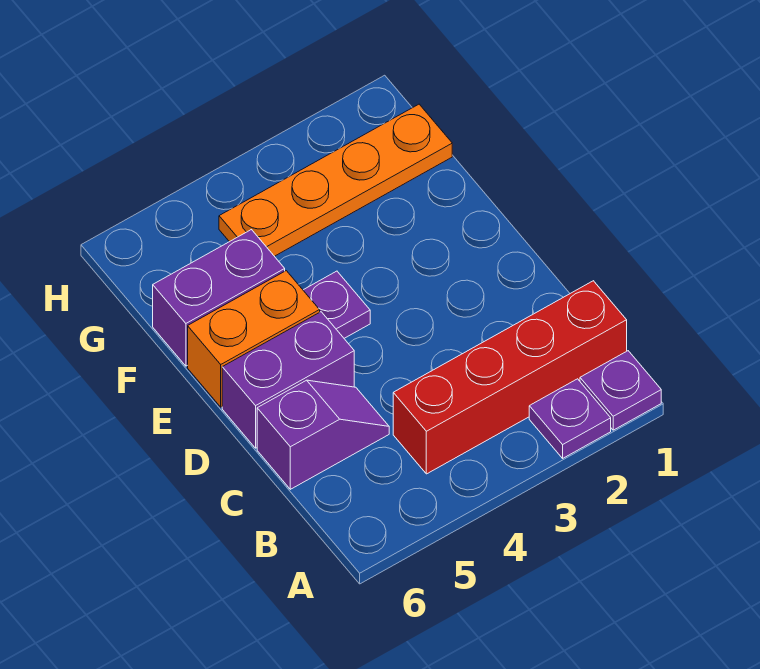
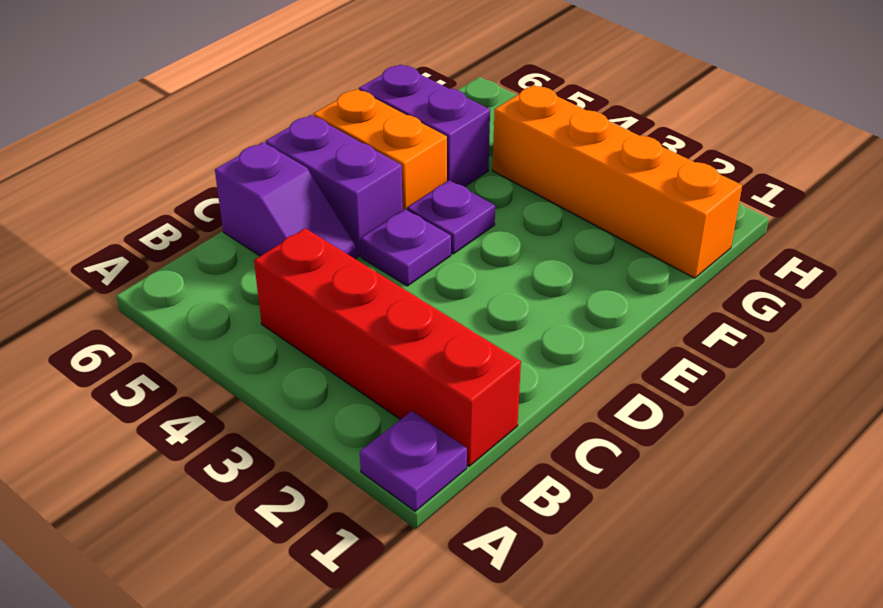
purple 1x1 plate [529,379,611,458] -> purple 1x1 plate moved to [360,209,451,286]
orange 1x4 plate [219,104,452,256] -> orange 1x4 brick [493,85,742,278]

